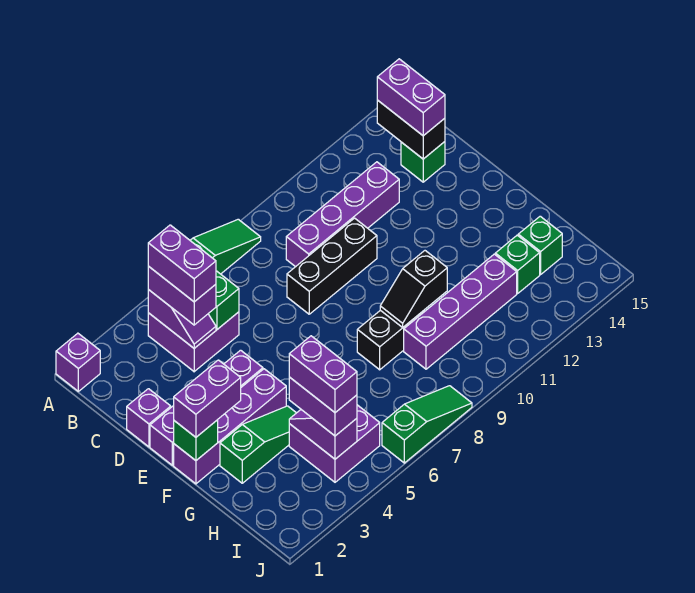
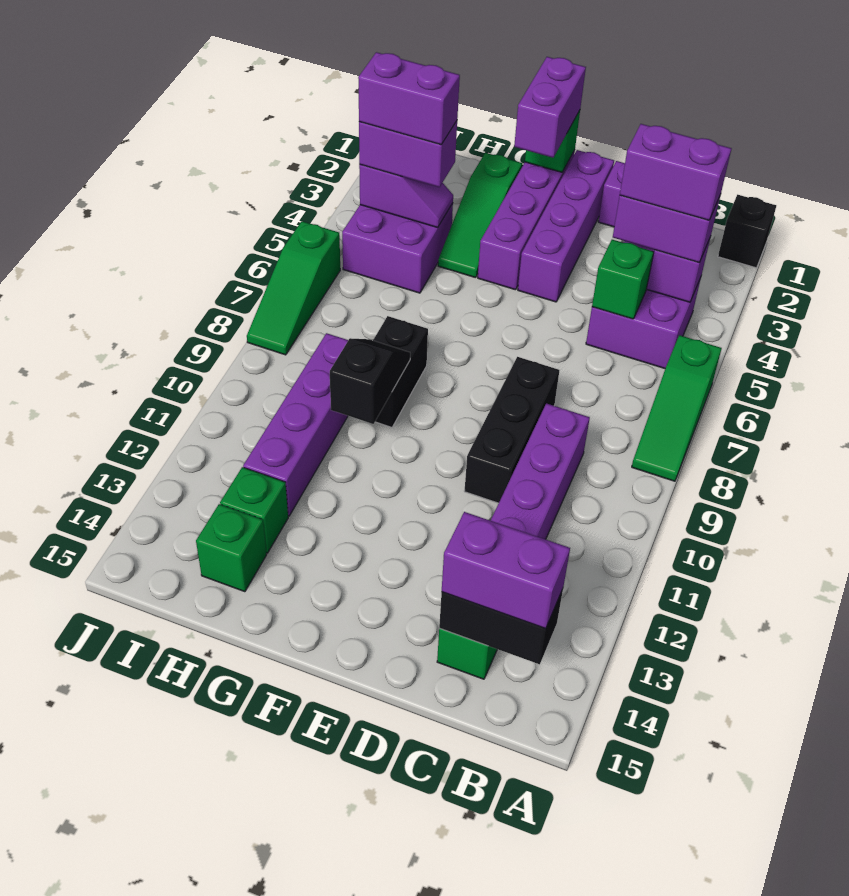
purple 1x1 brick [56,333,100,391] -> black 1x1 brick [718,195,776,268]

